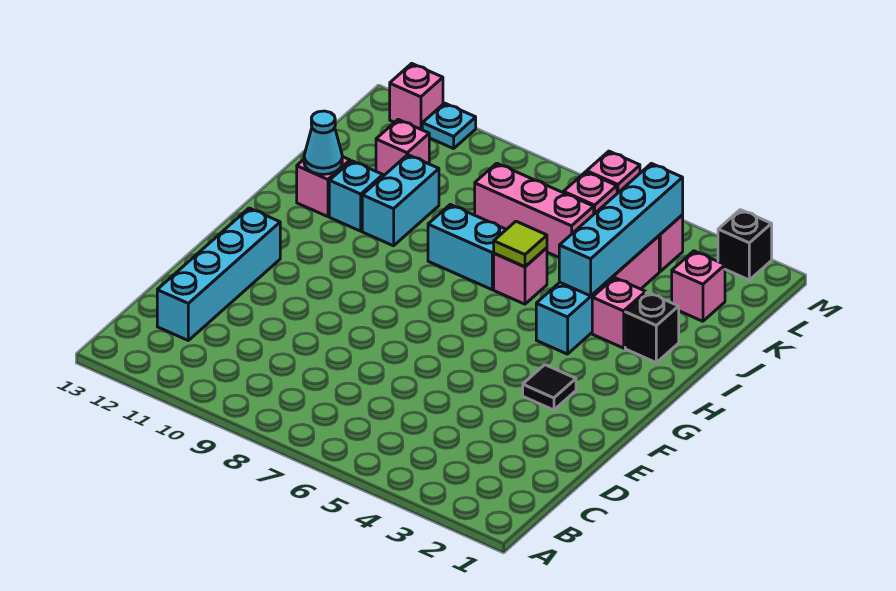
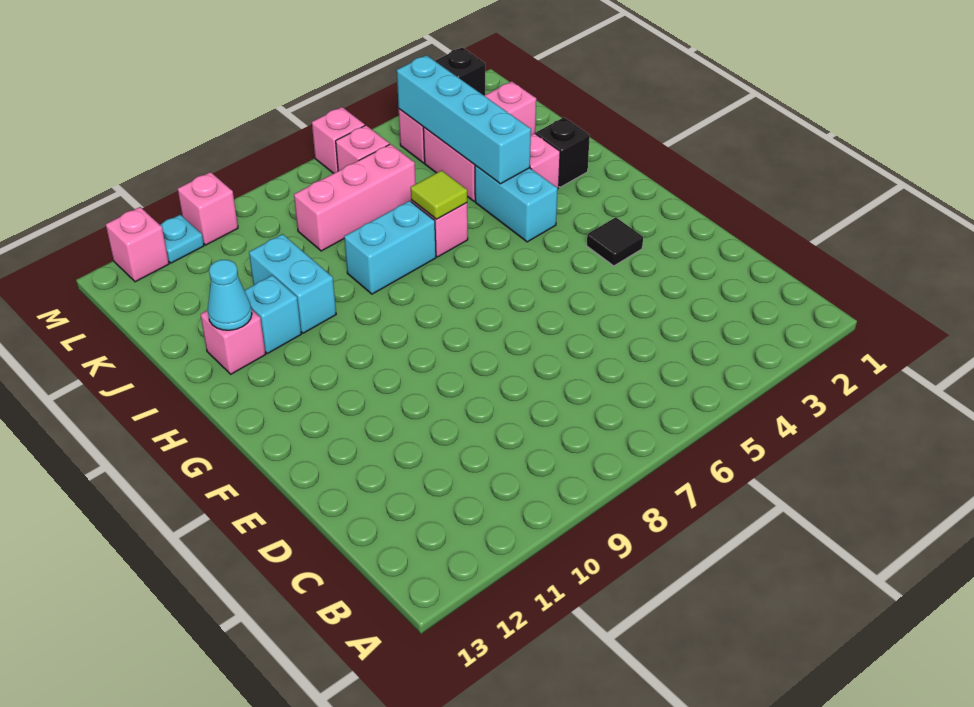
cyan 1x4 brick [157,208,280,340] -> none
pink 1x1 brick [376,119,429,176] -> pink 1x1 brick moved to [178,172,238,245]

